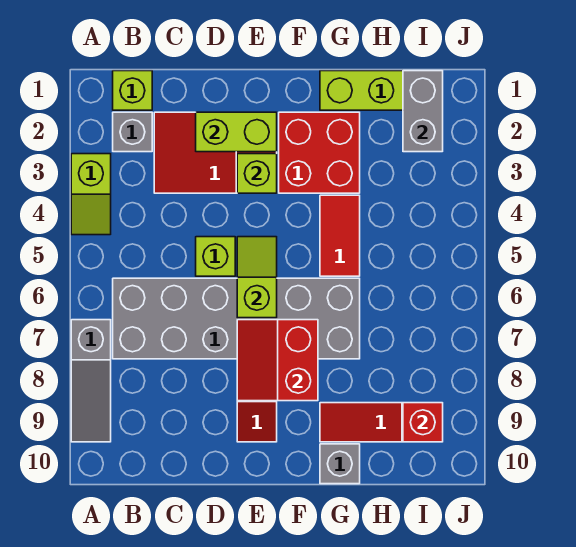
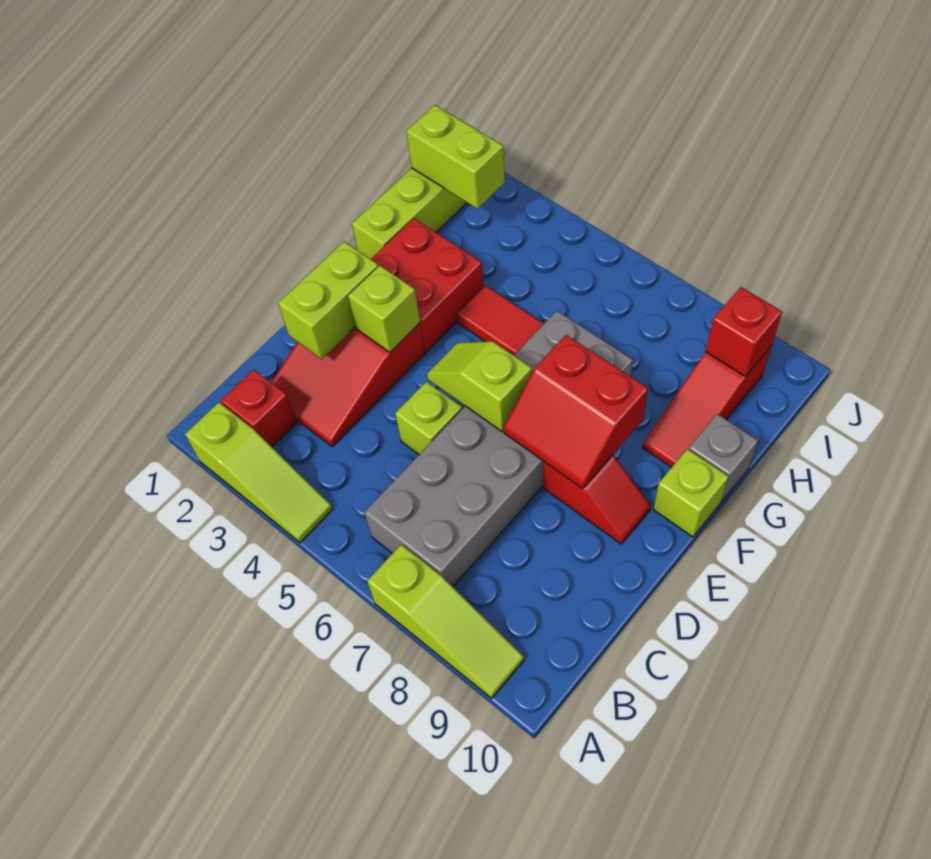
lime 1x2 slope [71,154,111,235] -> lime 1x3 slope [185,402,333,543]
grey 1x3 slope [71,320,111,442] -> lime 1x3 slope [367,545,524,698]
lime 1x1 brick [113,71,152,110] -> lime 1x1 brick moved to [654,449,729,537]
grey 1x1 brick [113,112,152,152] -> red 1x1 brick [221,369,297,447]
grey 1x2 brick [403,71,443,152] -> lime 1x2 brick [406,105,505,209]

